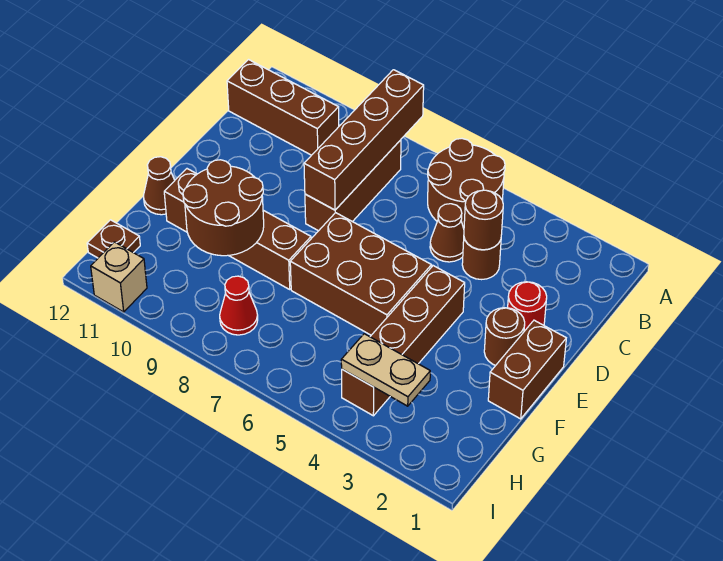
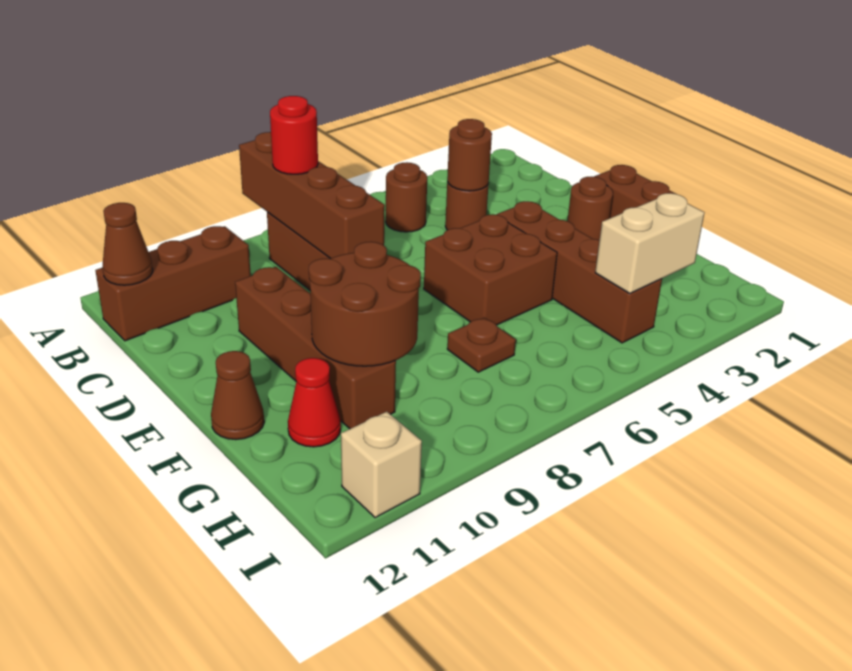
brown 2x2 round brick [428,139,505,228] -> brown 1x1 round brick [386,162,427,232]
brown 1x1 cone [430,204,464,262] -> brown 1x1 cone moved to [102,203,153,285]
red 1x1 round brick [508,282,547,331] -> red 1x1 round brick moved to [270,96,318,174]
brown 2x3 brick [290,213,431,335] -> brown 2x2 brick [424,214,557,325]
brown 1x4 brick [164,169,311,289] -> brown 1x4 brick turned to [235,267,396,429]
tan 1x2 plate [341,334,430,406] -> tan 1x2 brick [595,193,704,294]
red 1x1 cone [220,276,258,335] -> red 1x1 cone moved to [288,358,341,447]
brown 1x1 plate [87,220,140,258] -> brown 1x1 plate moved to [447,318,516,372]

